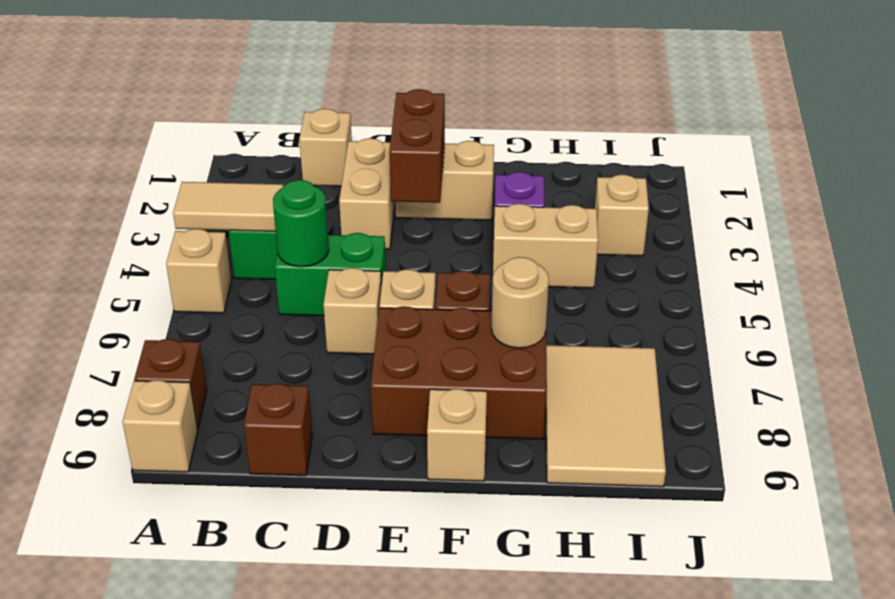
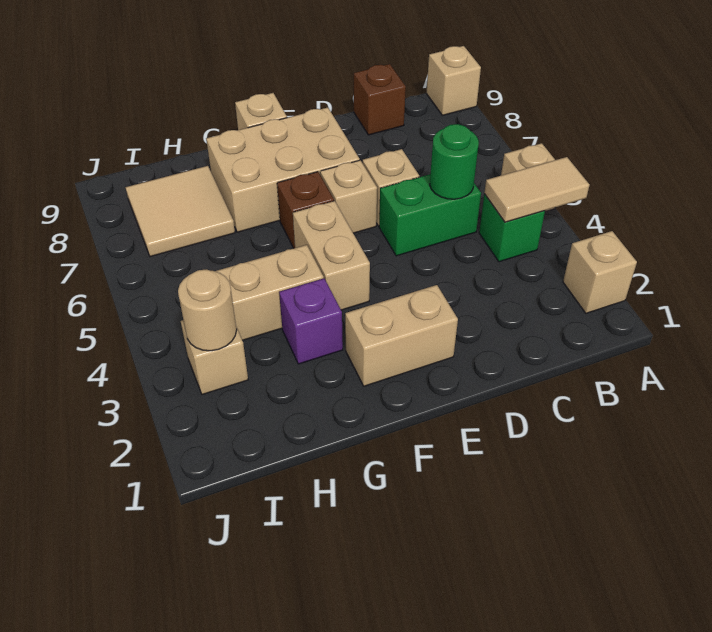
brown 1x1 brick [134,339,207,429] -> none
tan 1x1 brick [299,109,352,186] -> tan 1x1 brick moved to [563,231,637,313]
tan 1x2 brick [339,138,395,249] -> tan 1x2 brick moved to [293,201,370,310]
brown 1x2 brick [389,89,445,203] -> none
brown 2x3 brick [371,306,547,439] -> tan 2x3 brick [206,107,360,232]
tan 1x1 round brick [491,257,549,348] -> tan 1x1 round brick moved to [178,269,237,351]
tan 2x3 tile [546,345,666,487] -> tan 2x2 tile [125,166,235,257]

